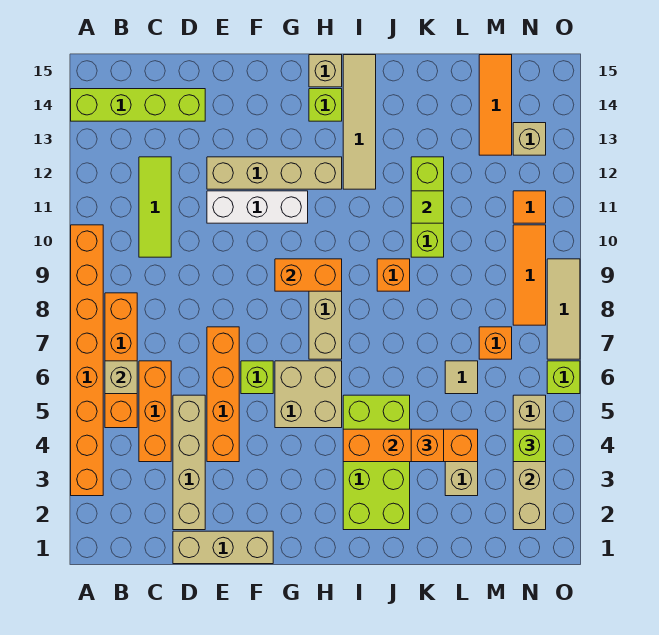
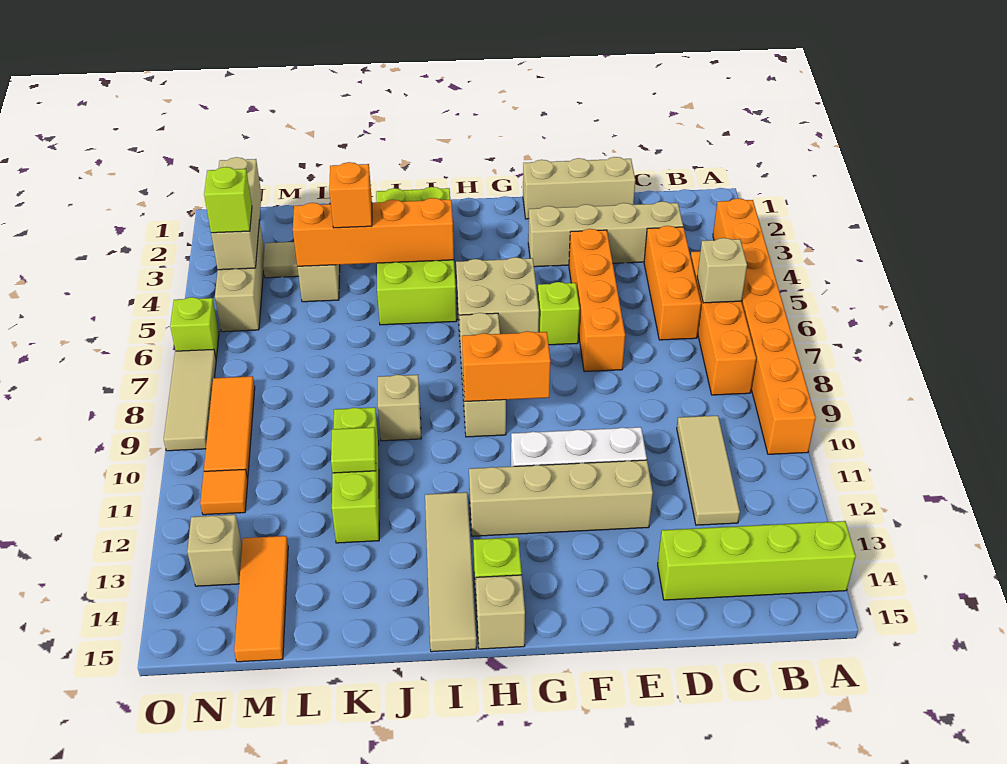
lime 1x3 tile [139,157,171,257] -> tan 1x3 tile [677,416,740,525]
tan 1x4 brick [173,395,205,530] -> tan 1x4 brick turned to [528,201,683,267]
orange 1x1 brick [377,259,410,291] -> tan 1x1 brick [378,375,421,441]
tan 1x1 tile [445,361,478,394] -> tan 1x1 tile moved to [263,242,299,278]
orange 1x1 brick [479,327,512,359] -> none

